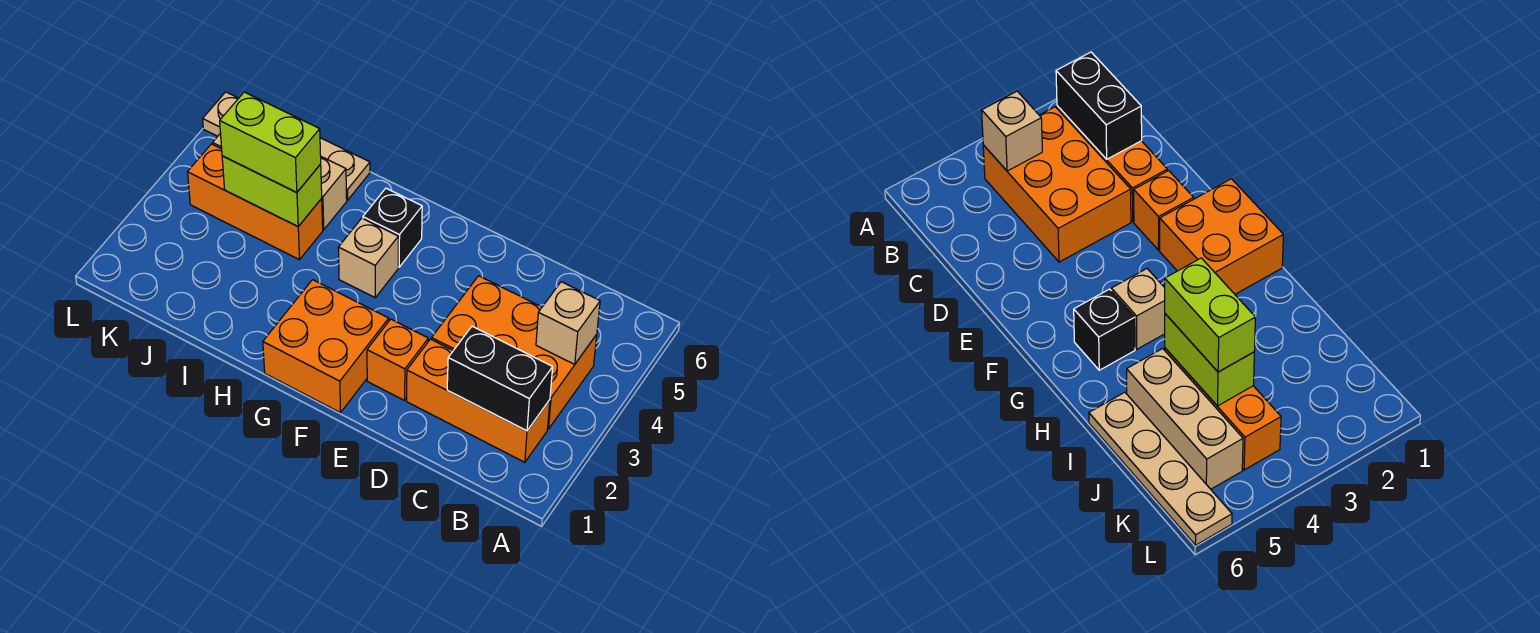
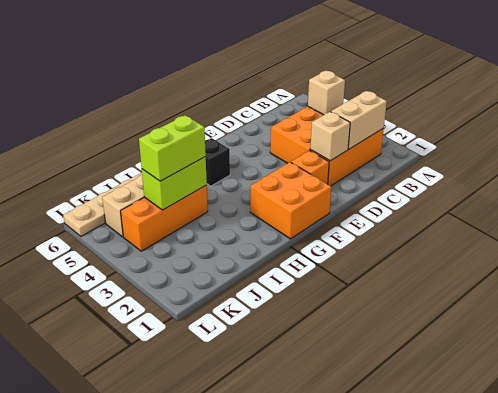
black 1x2 brick [447,326,553,431] -> tan 1x2 brick [331,91,387,149]
tan 1x1 brick [338,218,398,298] -> tan 1x1 brick moved to [310,112,350,161]

